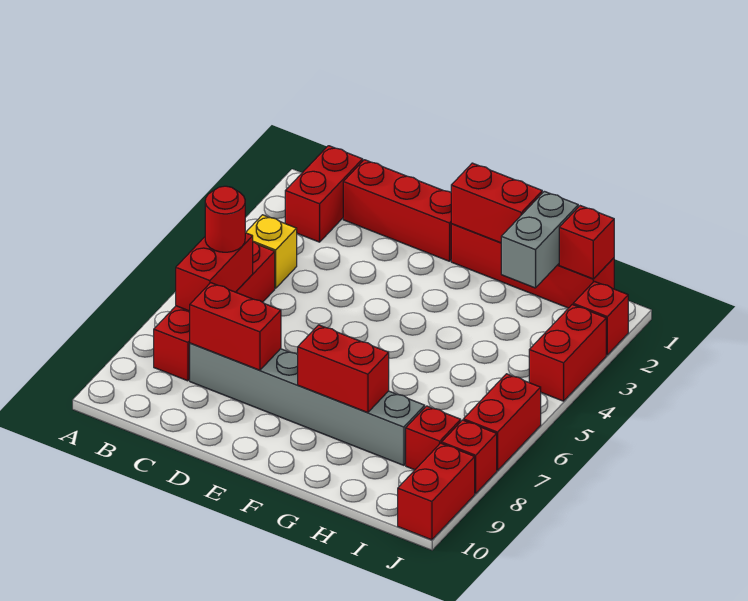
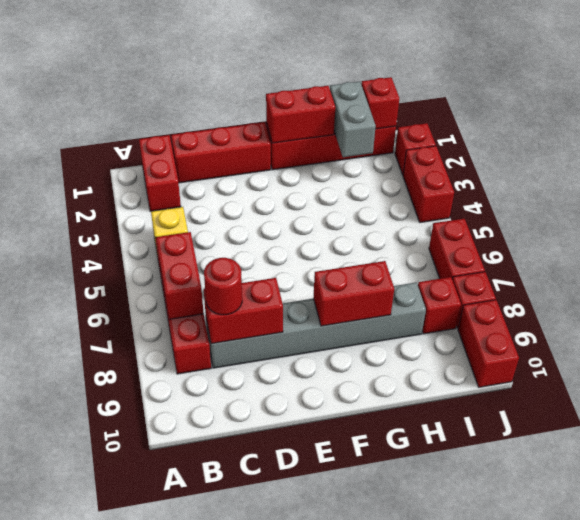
red 1x1 round brick [205,186,246,252] -> red 1x1 round brick moved to [204,258,242,315]

